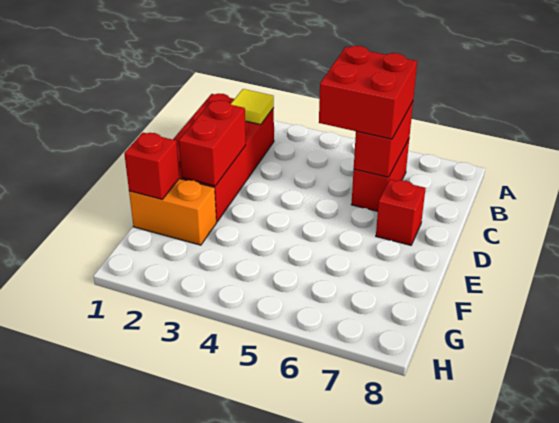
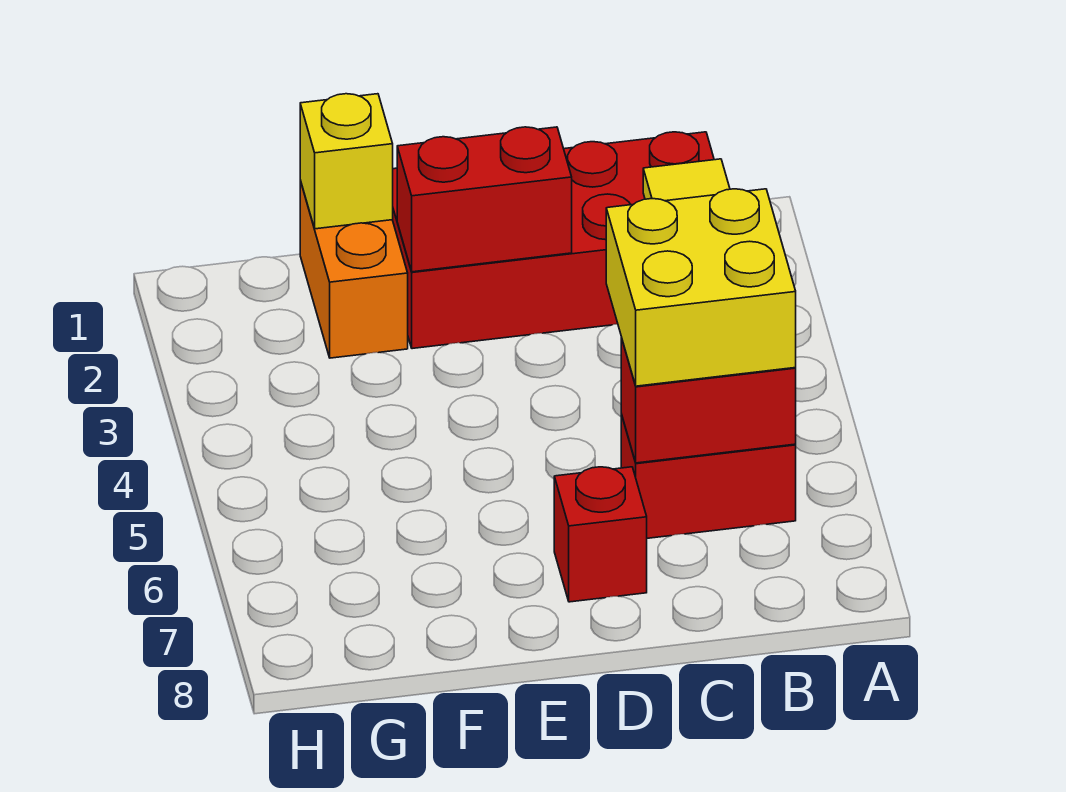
red 2x2 brick [319,46,417,139] -> yellow 2x2 brick [606,189,796,386]
red 1x1 brick [124,133,179,199] -> yellow 1x1 brick [300,94,393,229]

